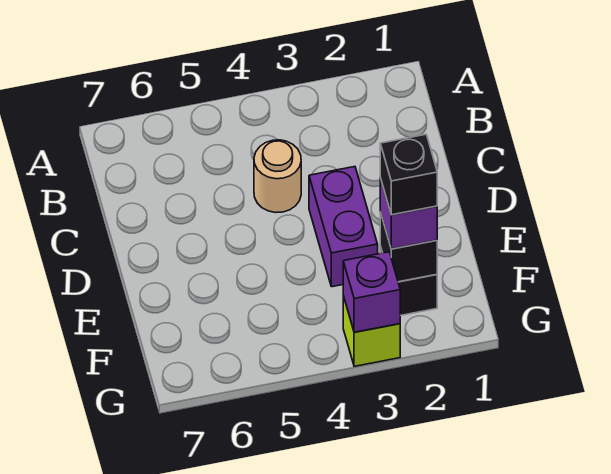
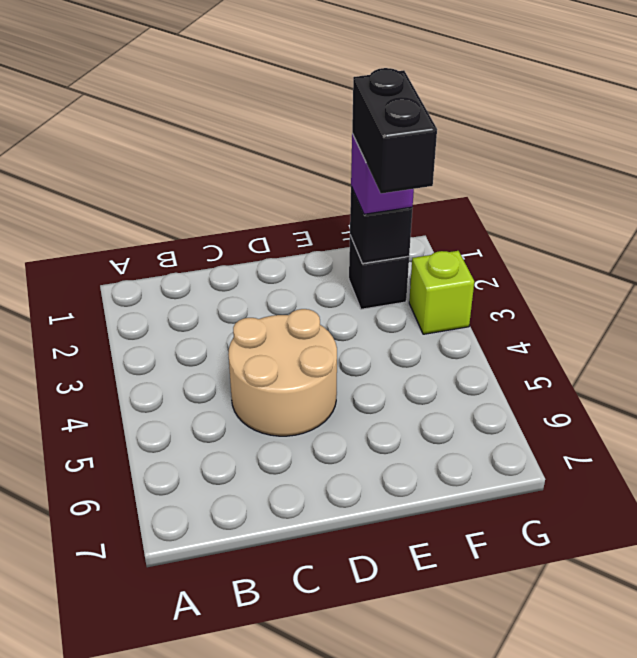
tan 1x1 round brick [254,140,301,213] -> tan 2x2 round brick [228,309,337,436]
purple 1x2 brick [309,167,378,287] -> none
black 1x1 brick [380,134,437,215] -> black 1x2 brick [352,68,437,193]
purple 1x1 brick [343,252,400,332] -> none

